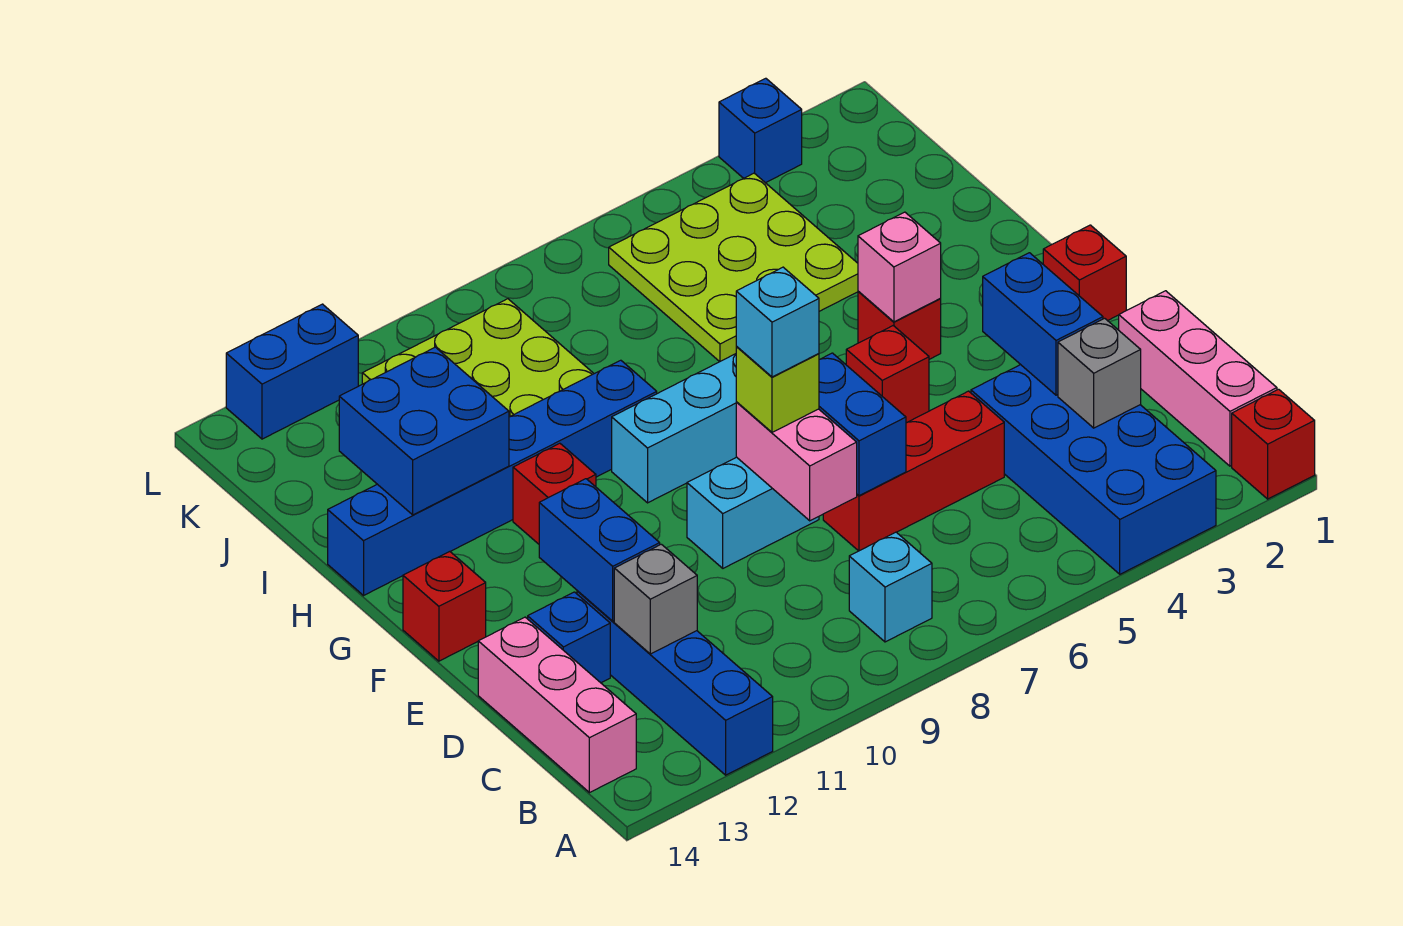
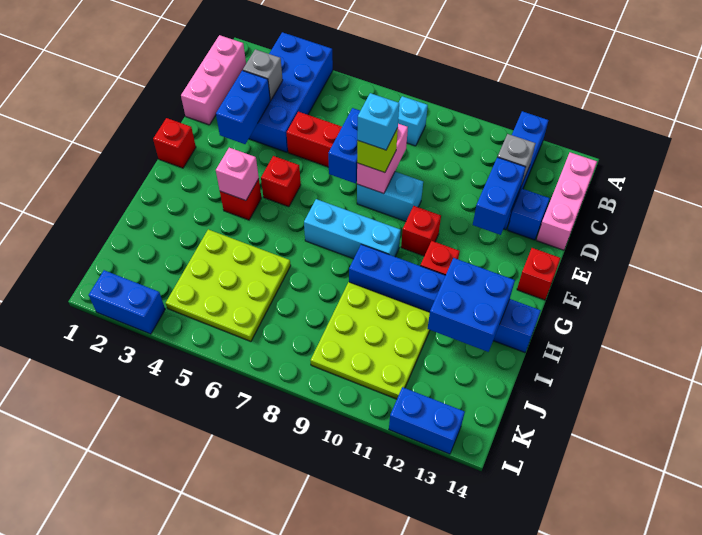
red 1x1 brick [1232,389,1315,499] -> red 1x1 brick moved to [401,206,441,256]
blue 1x1 brick [719,78,802,183] -> blue 1x2 brick [89,270,165,334]

